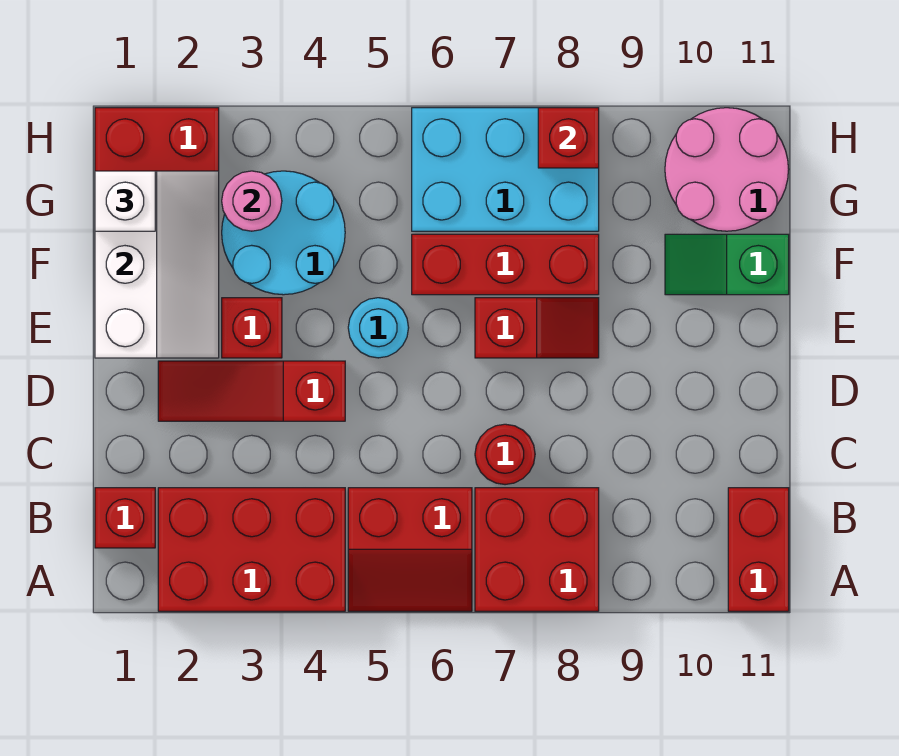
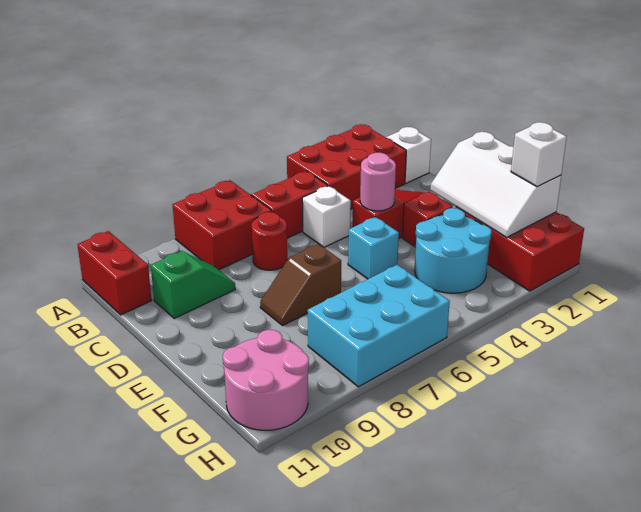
red 1x1 brick [95,488,155,548] -> white 1x1 brick [386,127,431,183]
none -> white 1x1 brick [302,186,351,247]
cyan 1x1 round brick [348,298,409,358] -> cyan 1x1 brick [348,217,399,279]
red 1x2 slope [475,298,599,358] -> brown 1x2 slope [260,244,341,325]
red 1x3 brick [412,234,599,295] -> none
green 1x2 slope [665,234,789,295] -> green 1x2 slope moved to [151,251,235,318]
pink 1x1 round brick [222,171,282,231] -> pink 1x1 round brick moved to [360,153,396,211]
red 1x1 brick [538,108,599,168] -> none

